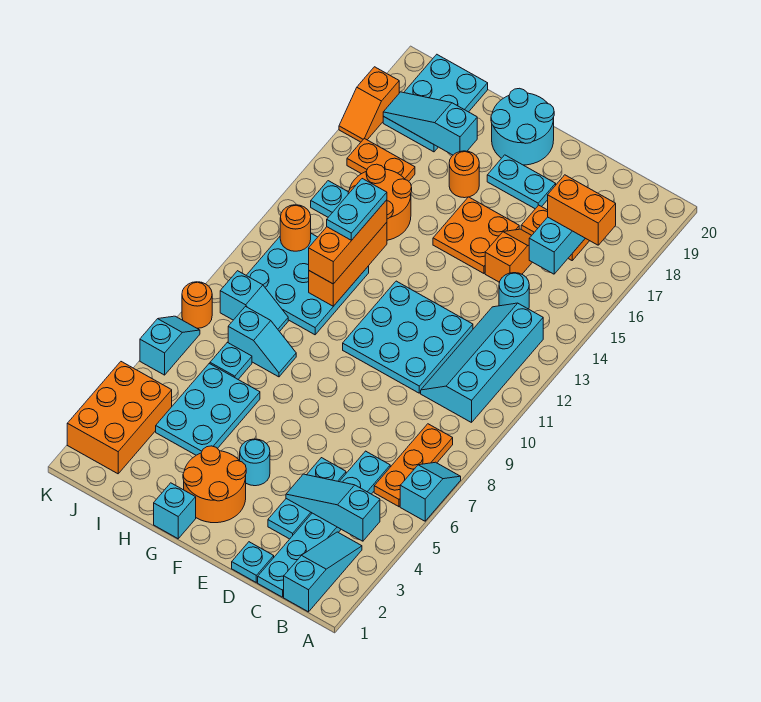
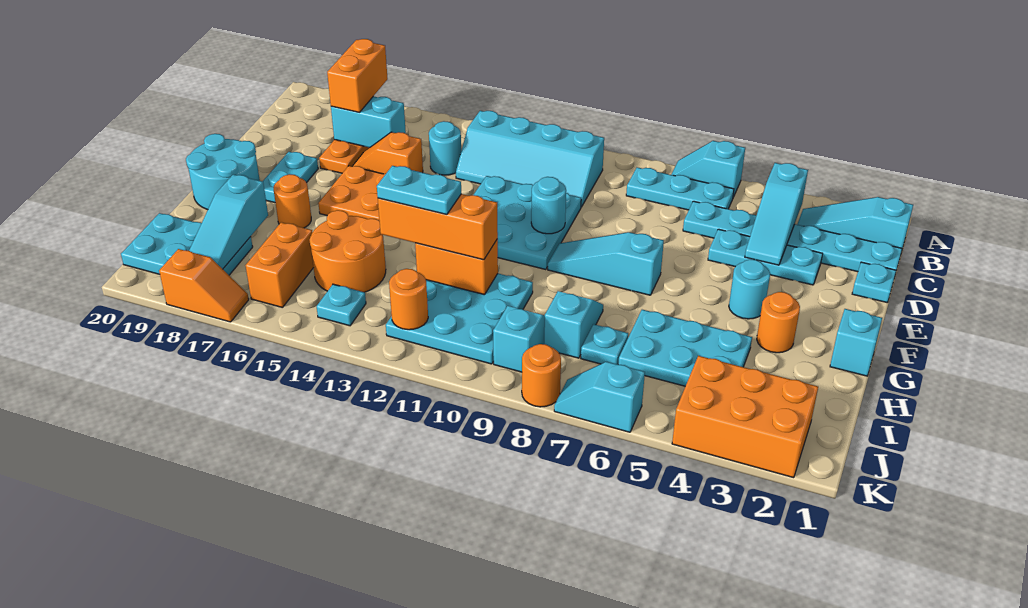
orange 1x3 plate [374,424,453,507] -> cyan 1x3 plate [626,167,734,210]
none -> cyan 1x1 round brick [531,177,566,234]
orange 2x2 round brick [183,446,246,523] -> orange 1x1 round brick [757,292,800,353]
none -> cyan 1x3 slope [548,232,664,295]
orange 1x3 brick [309,222,387,306] -> orange 1x2 brick [415,239,498,295]
orange 1x2 plate [347,138,415,181] -> orange 1x2 brick [246,222,314,308]

